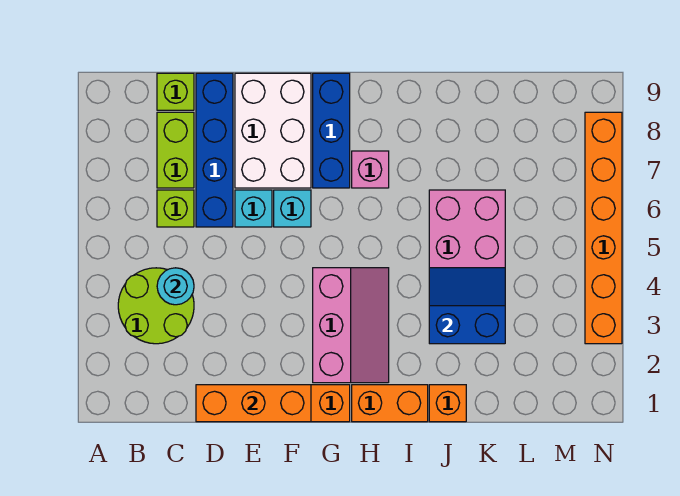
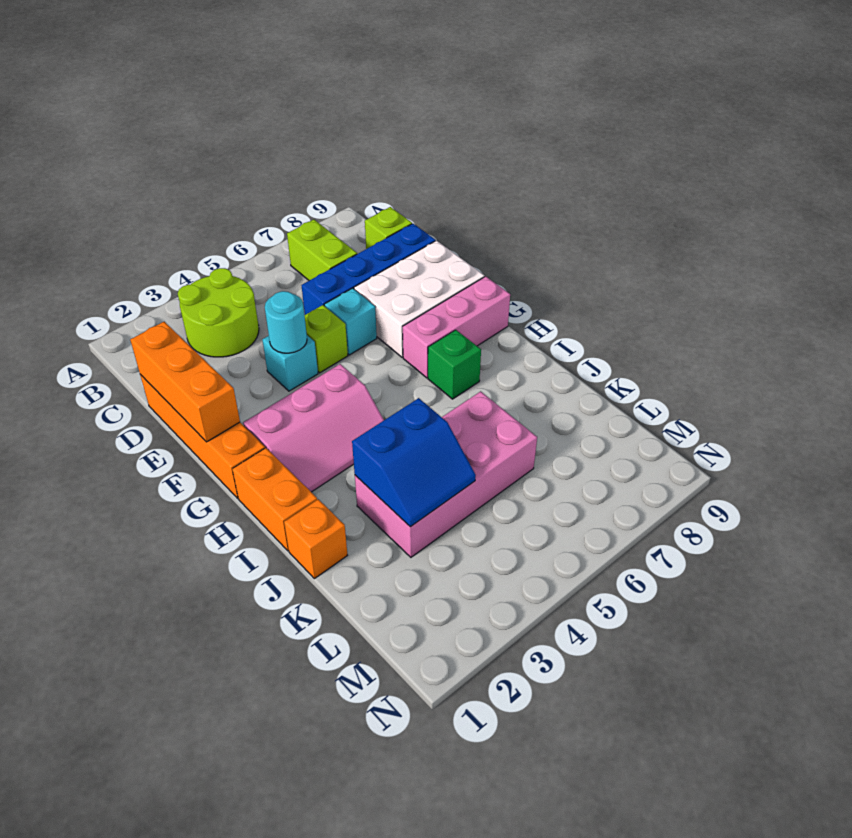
cyan 1x1 round brick [157,268,194,305] -> cyan 1x1 round brick moved to [265,291,307,353]
lime 1x1 brick [157,190,194,227] -> lime 1x1 brick moved to [304,305,348,373]
lime 1x2 brick [157,112,194,188] -> lime 1x2 brick turned to [287,219,357,280]
cyan 1x1 brick [274,190,311,227] -> cyan 1x1 brick moved to [263,335,318,391]
blue 1x3 brick [313,73,350,188] -> pink 1x3 brick [403,276,510,378]
pink 1x1 brick [352,151,389,188] -> green 1x1 brick [428,330,481,399]
blue 2x2 slope [429,268,505,344] -> blue 2x2 slope turned to [352,398,476,527]
orange 1x6 brick [585,112,622,344] -> none

